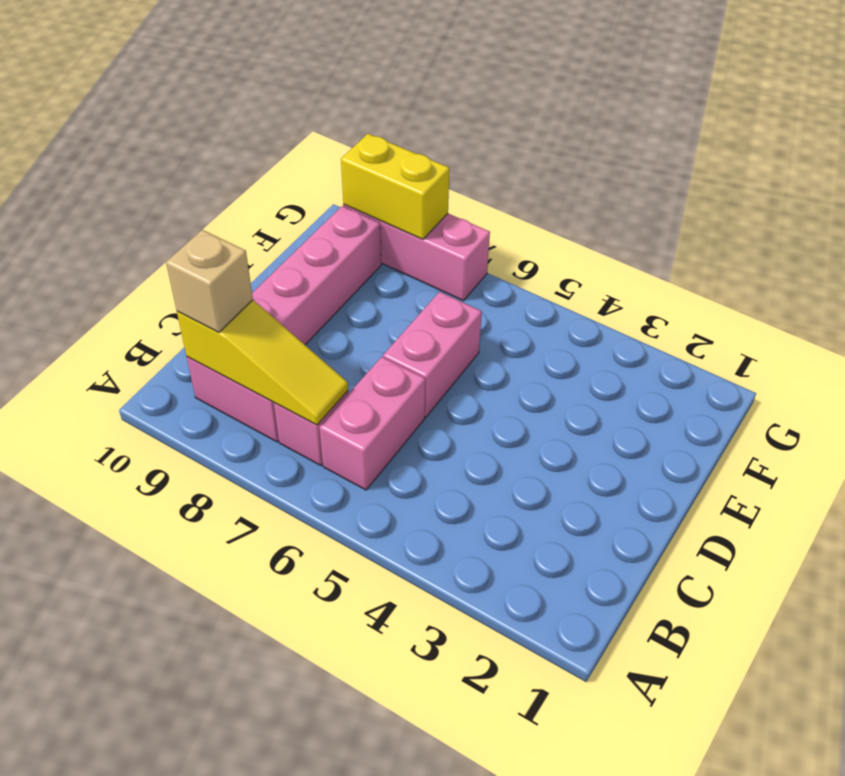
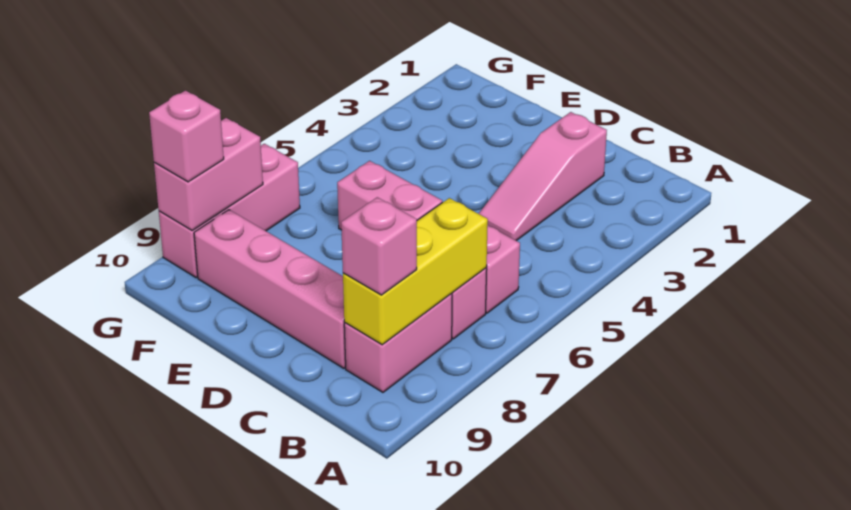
yellow 1x3 slope [177,300,348,425] -> yellow 1x3 brick [343,198,488,345]
tan 1x1 brick [166,230,253,333] -> pink 1x1 brick [341,197,417,295]
none -> pink 1x3 slope [479,112,607,241]
yellow 1x2 brick [341,134,450,240] -> pink 1x2 brick [154,118,263,230]
none -> pink 1x1 brick [149,91,224,182]

